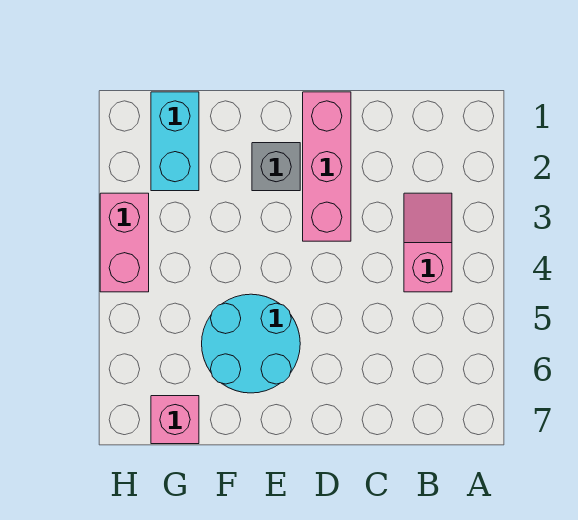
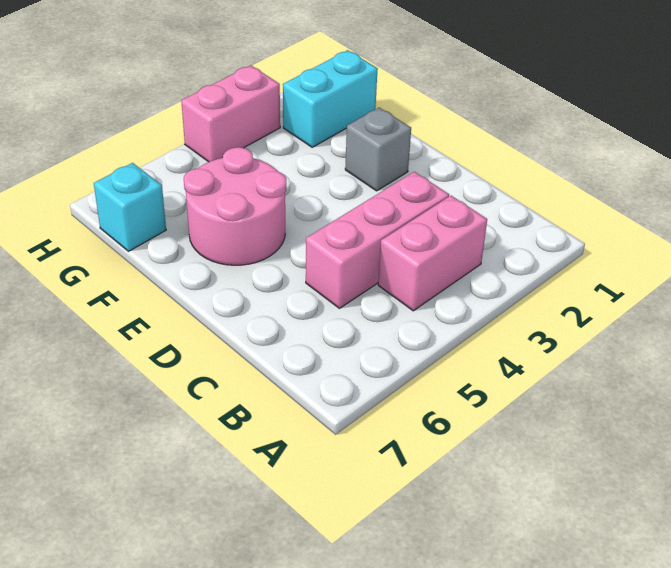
pink 1x2 slope [404,193,452,292] -> pink 1x2 brick [378,196,487,311]
pink 1x3 brick [303,92,351,241] -> pink 1x3 brick moved to [306,172,449,308]
cyan 2x2 round brick [202,294,300,393] -> pink 2x2 round brick [184,147,286,265]
pink 1x1 brick [151,396,199,444] -> cyan 1x1 brick [94,163,166,251]

